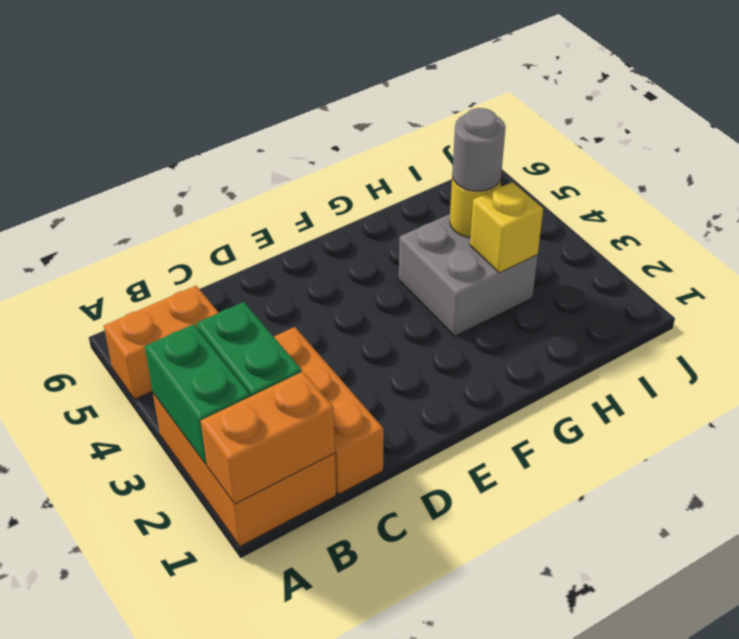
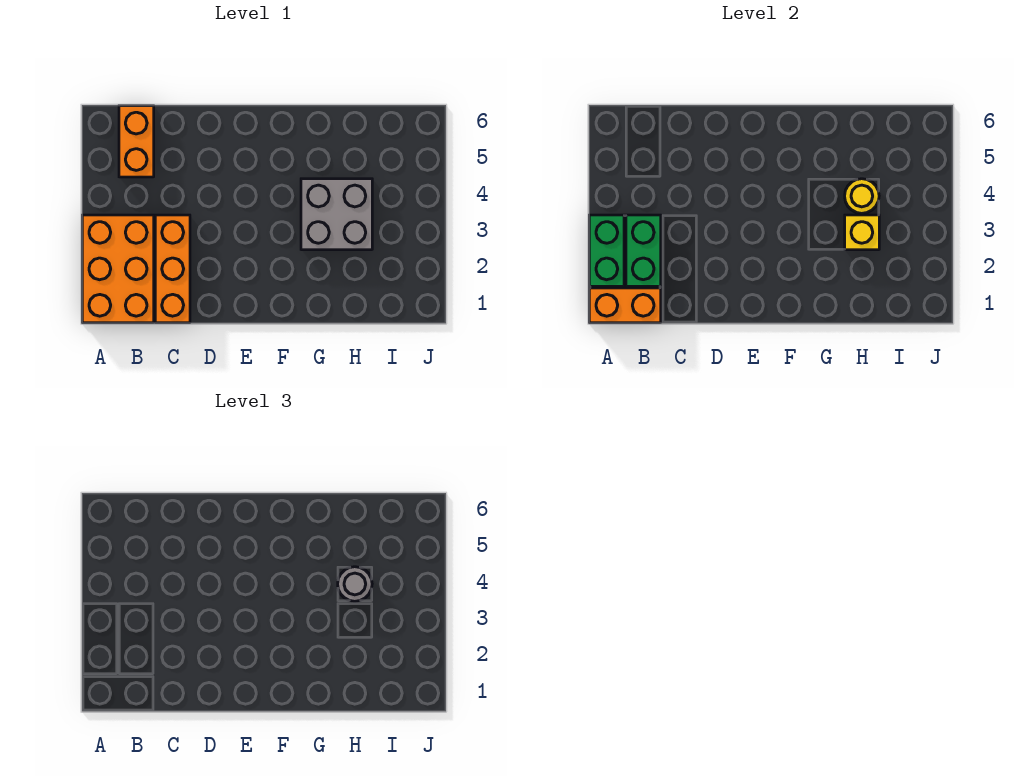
orange 1x2 brick [104,286,219,399] -> orange 1x2 brick turned to [119,106,154,177]

